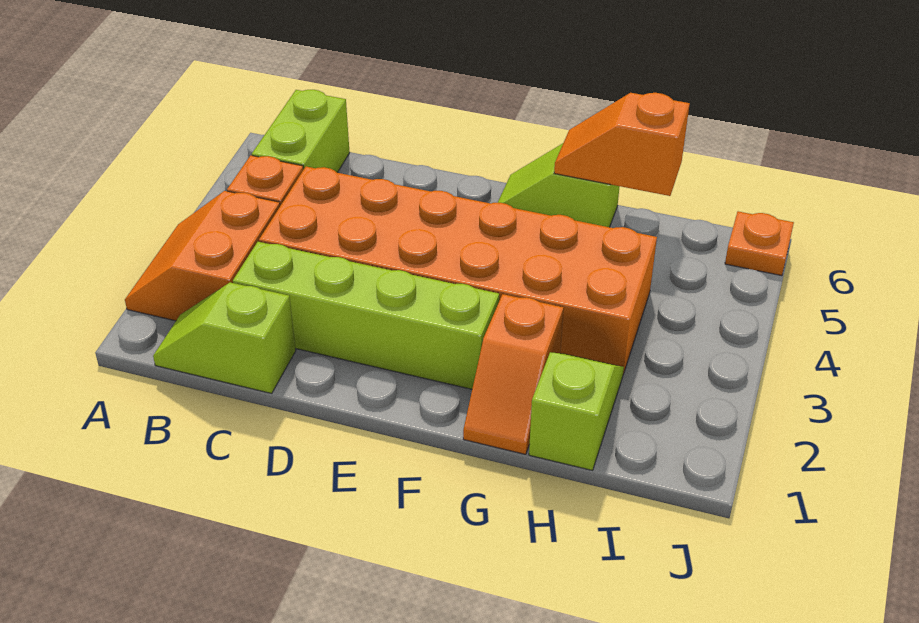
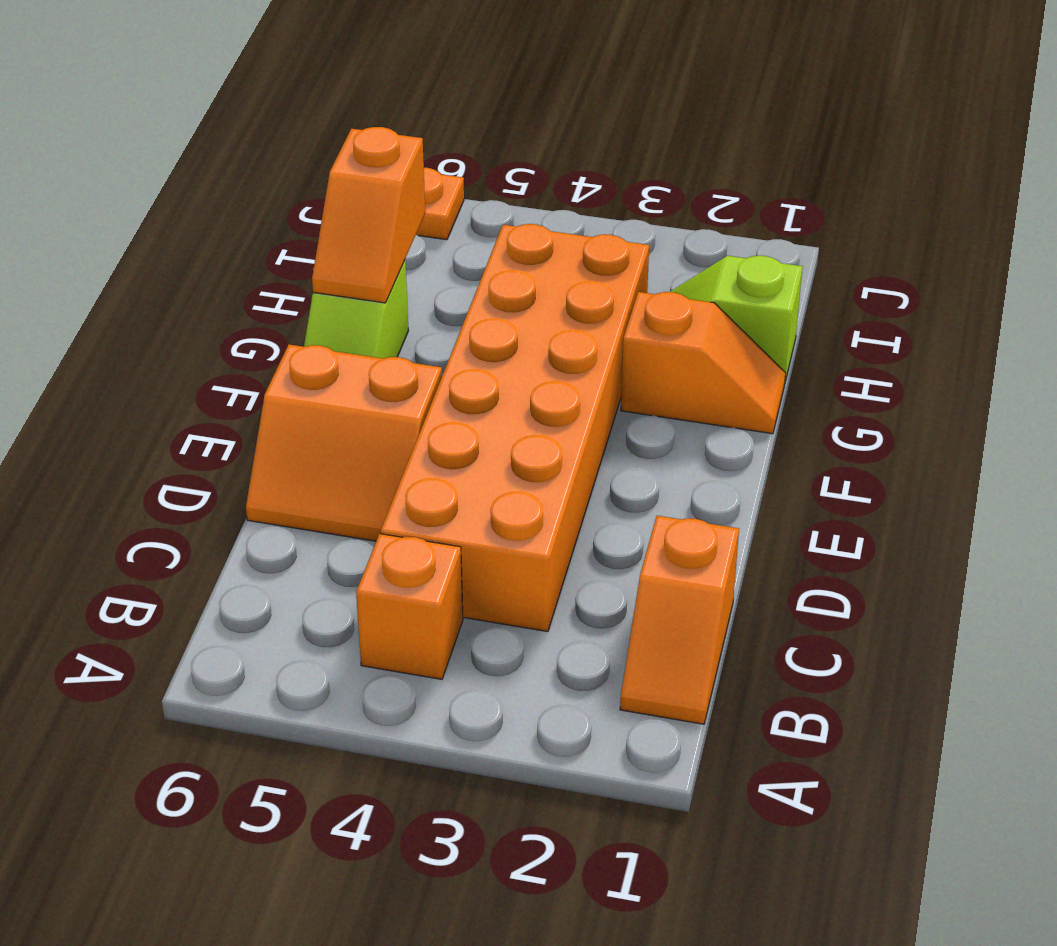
orange 2x2 slope [125,191,280,321] -> orange 2x2 slope moved to [246,345,442,541]
lime 1x2 slope [153,282,296,393] -> orange 1x2 slope [620,516,739,724]
lime 1x2 brick [252,90,350,173] -> none
lime 1x4 brick [233,242,499,389] -> none

